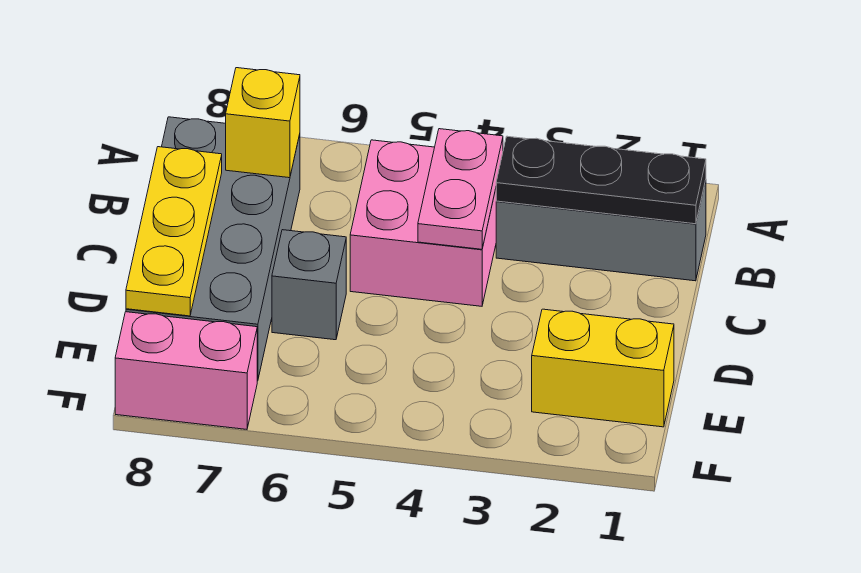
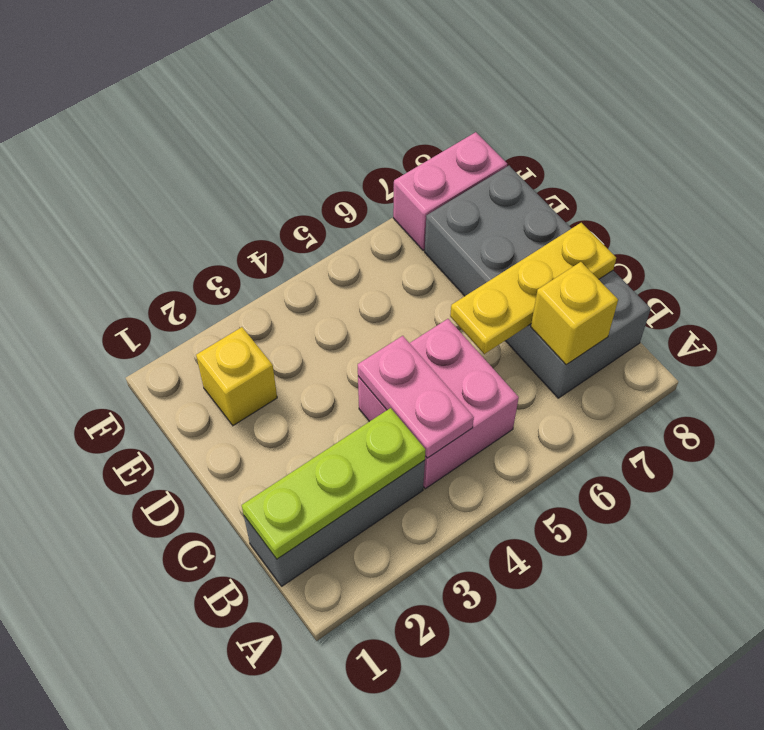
black 1x3 plate [496,136,706,224] -> lime 1x3 plate [242,408,426,559]
yellow 1x3 plate [126,147,222,316] -> yellow 1x3 plate turned to [450,223,616,354]
grey 1x1 brick [272,230,346,340] -> none
yellow 1x2 brick [532,309,674,427] -> yellow 1x1 brick [196,327,277,426]

